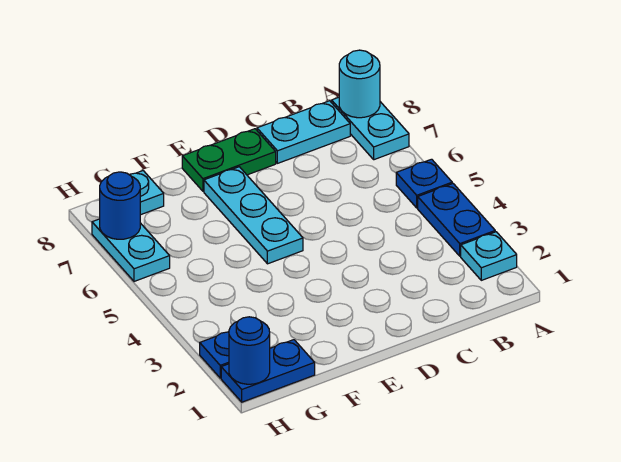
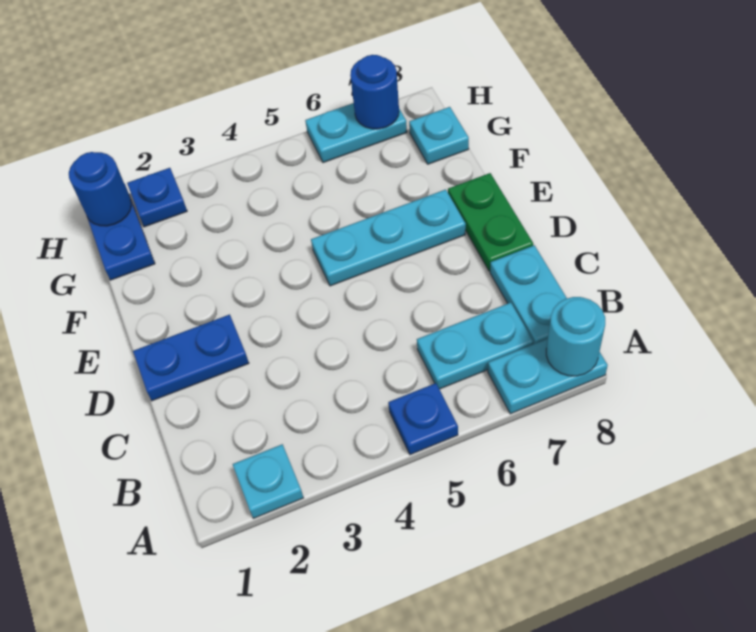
blue 1x2 plate [418,183,495,256] -> blue 1x2 plate moved to [133,314,249,401]
none -> cyan 1x2 plate [417,302,534,389]

